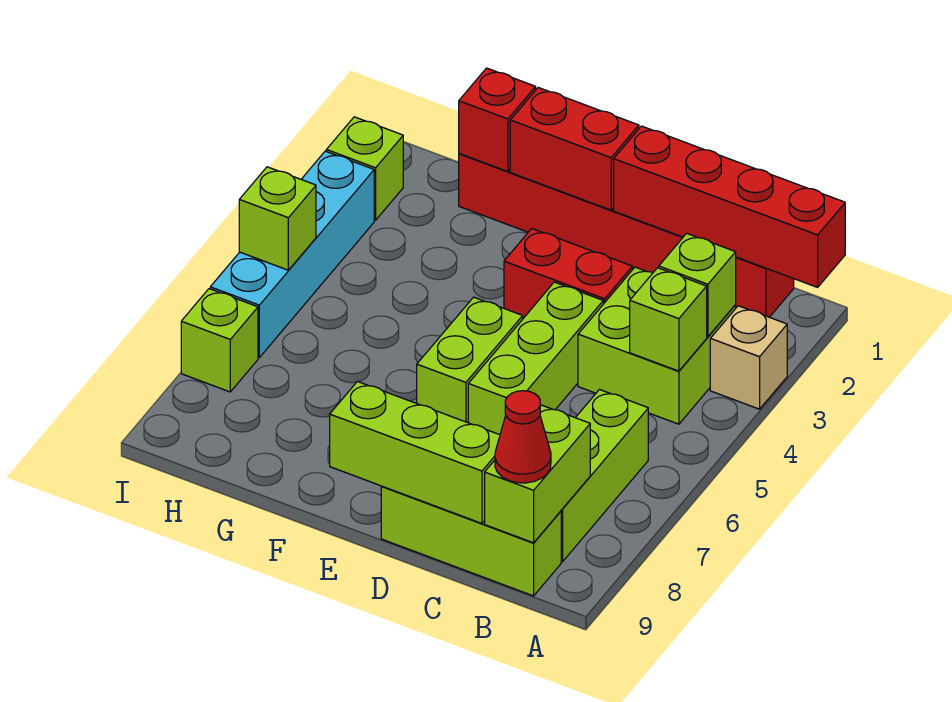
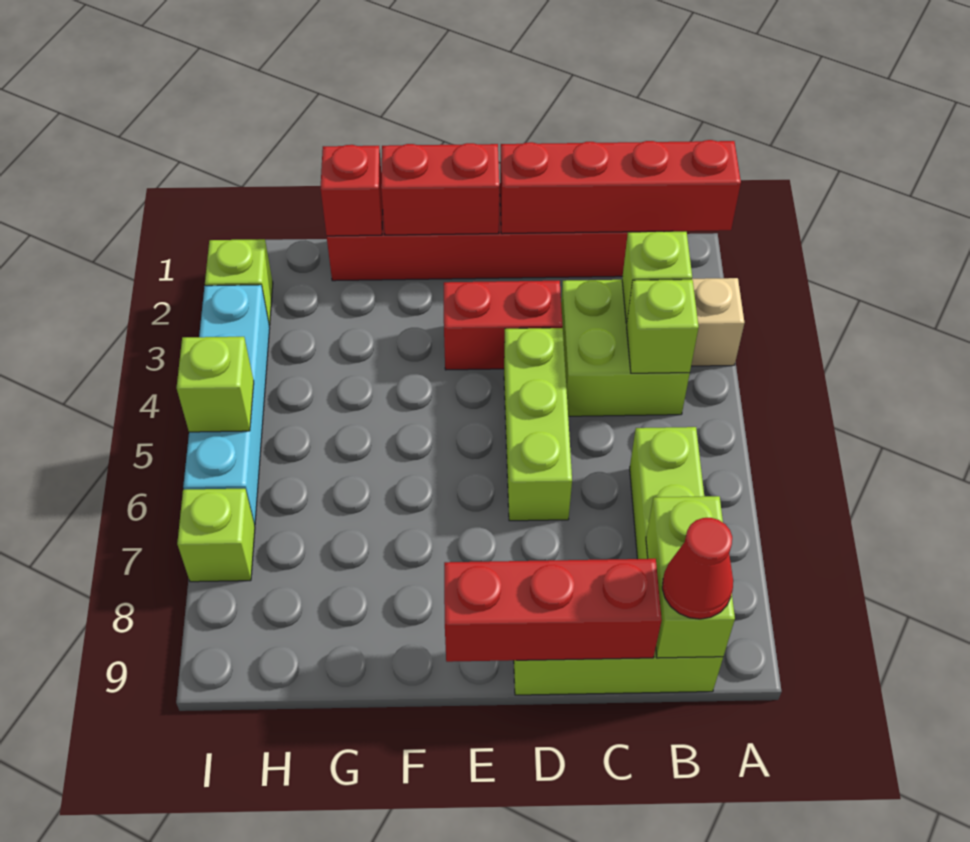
lime 1x3 brick [330,382,500,523] -> red 1x3 brick [444,559,662,662]
lime 1x2 brick [417,297,523,423] -> none

